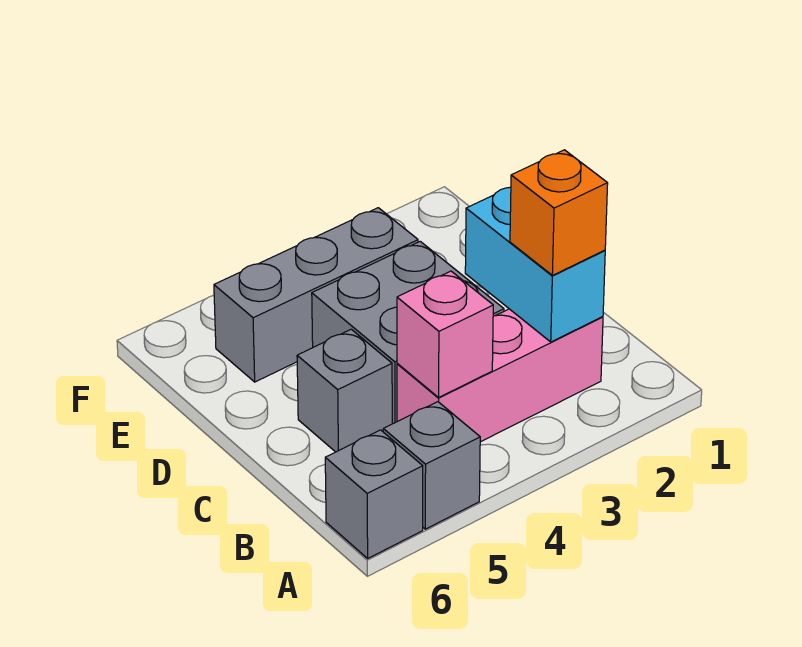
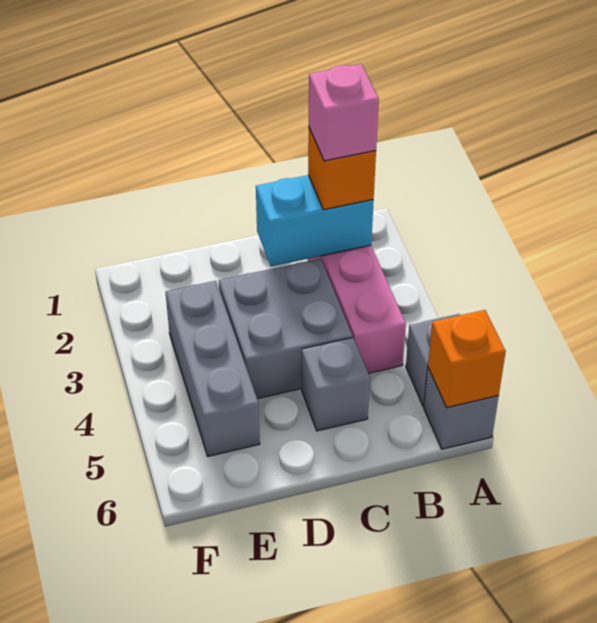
none -> orange 1x1 brick [428,310,506,408]
pink 1x1 brick [397,271,493,397] -> pink 1x1 brick moved to [309,64,379,161]

